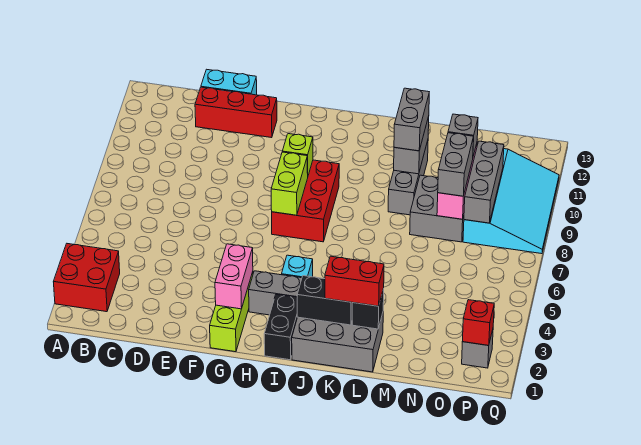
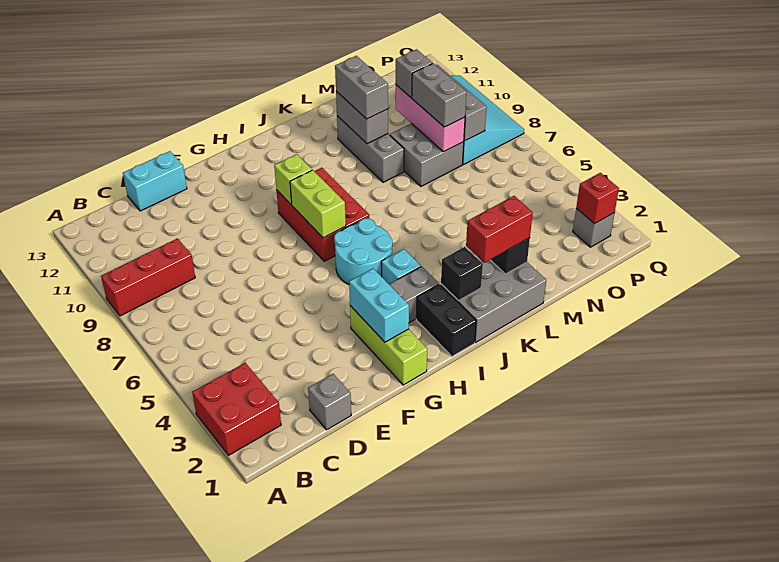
none -> grey 1x1 brick [308,374,351,430]
red 1x3 brick [195,87,277,138] -> red 1x3 brick moved to [101,238,195,316]
pink 1x2 brick [215,244,253,309] -> cyan 1x2 brick [349,269,409,342]
none -> cyan 2x2 round brick [334,218,392,284]
black 1x2 brick [297,276,352,325] -> black 1x1 brick [441,247,483,301]

